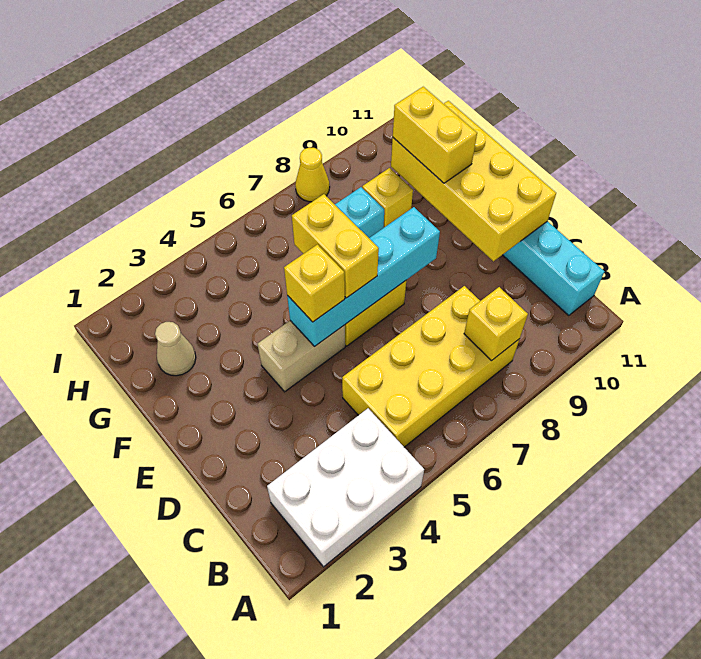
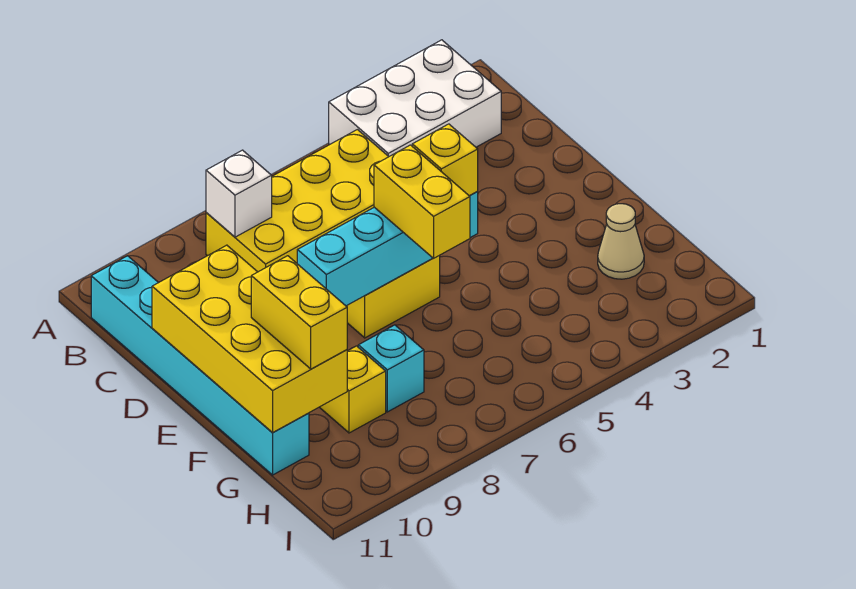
yellow 1x1 brick [464,287,528,361] -> white 1x1 brick [206,150,272,237]
tan 1x2 brick [258,321,345,392] -> none
yellow 1x1 cone [295,147,330,202] -> none

